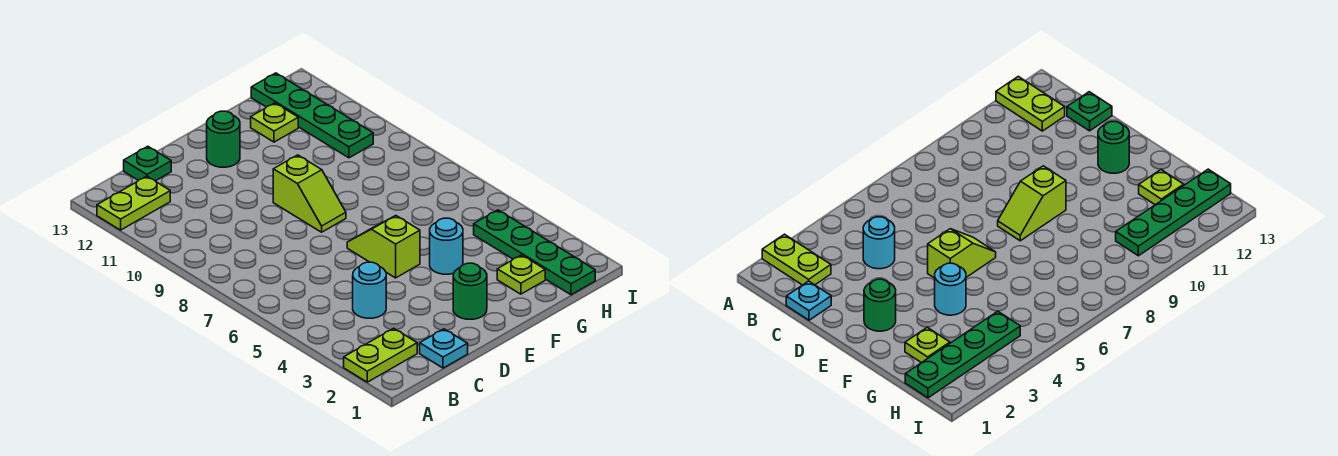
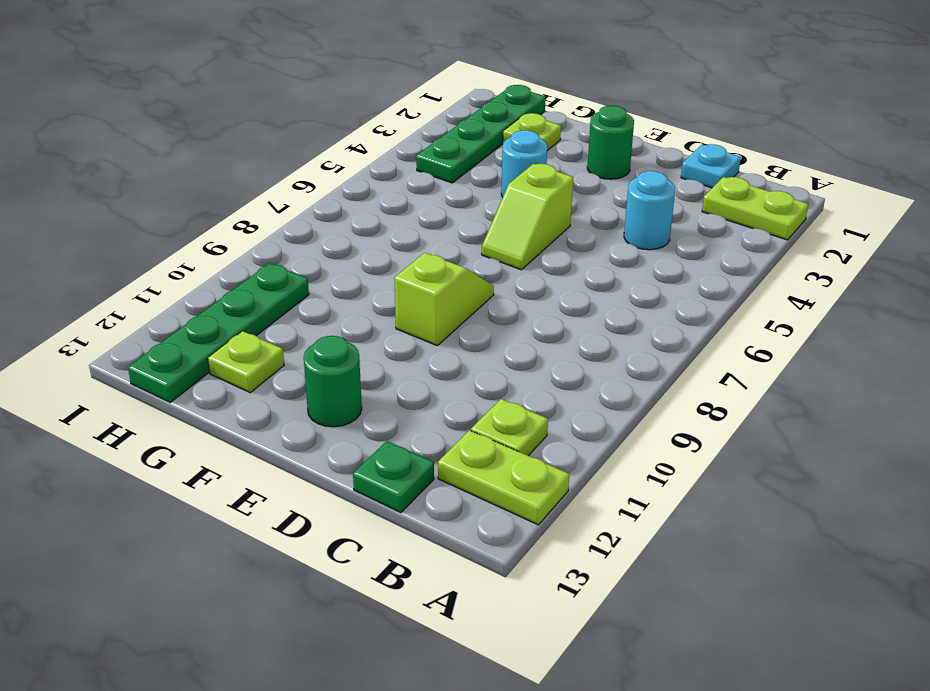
none -> lime 1x1 plate [471,399,548,456]

